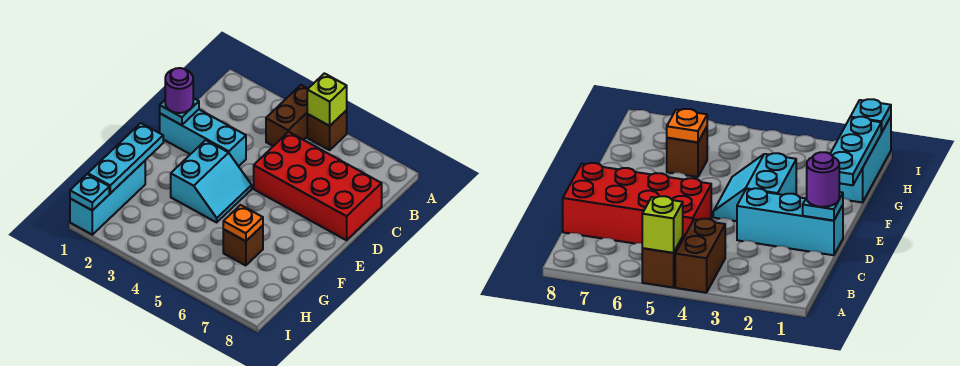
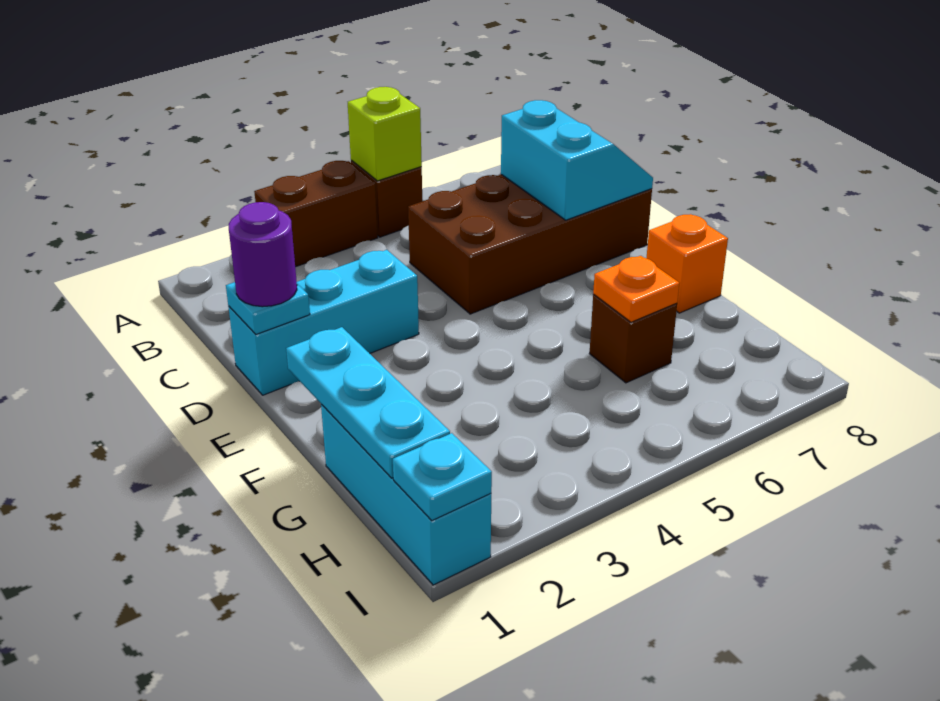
brown 1x2 brick [266,85,308,146] -> brown 1x2 brick turned to [254,161,378,267]
red 2x4 brick [254,132,382,240] -> brown 2x4 brick [408,175,652,314]
cyan 2x2 slope [171,140,252,222] -> cyan 2x2 slope moved to [501,100,653,220]
none -> orange 1x1 brick [646,214,728,313]

